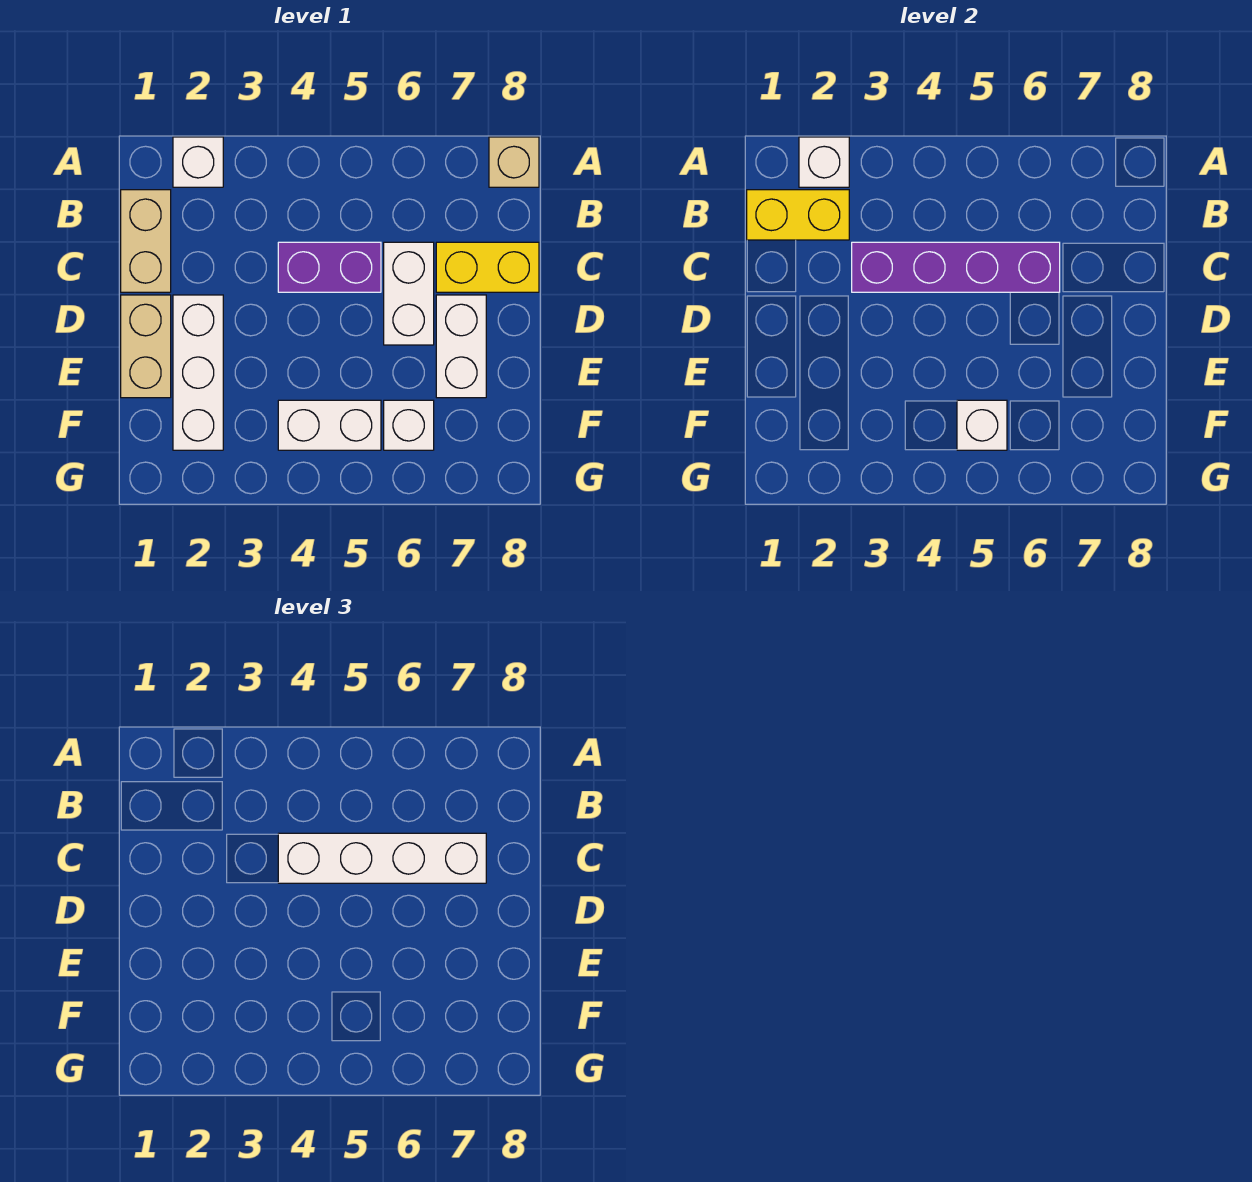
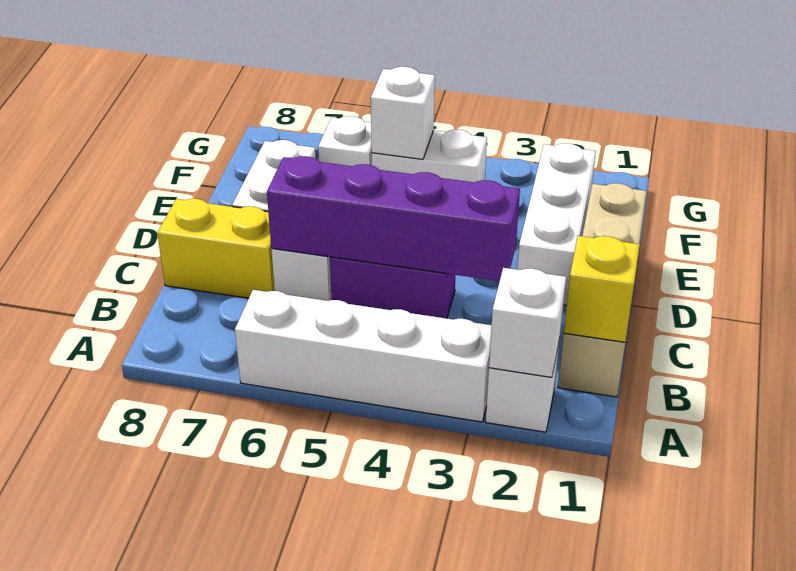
tan 1x1 brick [489,137,539,187] -> none
yellow 1x2 brick [747,190,849,240] -> yellow 1x1 brick [564,236,640,342]
white 1x4 brick [278,833,486,883] -> white 1x4 brick moved to [235,290,492,422]

